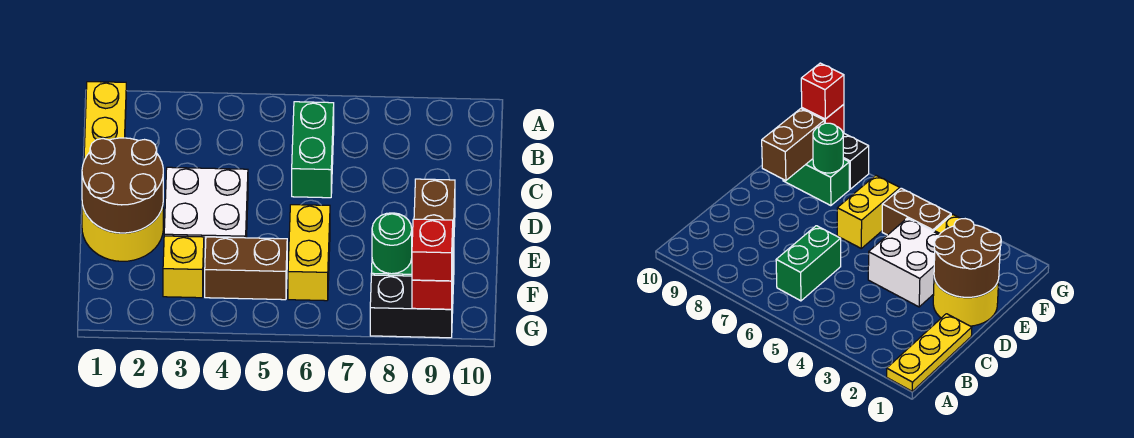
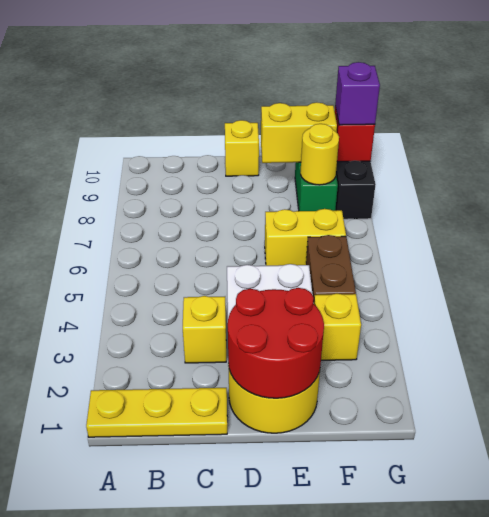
green 1x2 brick [292,102,334,198] -> none
none -> yellow 1x1 brick [183,296,226,363]
brown 2x2 round brick [82,138,163,233] -> red 2x2 round brick [228,288,324,398]
none -> yellow 1x1 brick [225,120,259,176]
brown 1x2 brick [414,179,455,256] -> yellow 1x2 brick [261,102,337,163]
green 1x1 round brick [372,213,412,274] -> yellow 1x1 round brick [300,124,339,185]
red 1x1 brick [412,219,453,281] -> purple 1x1 brick [335,62,380,125]

